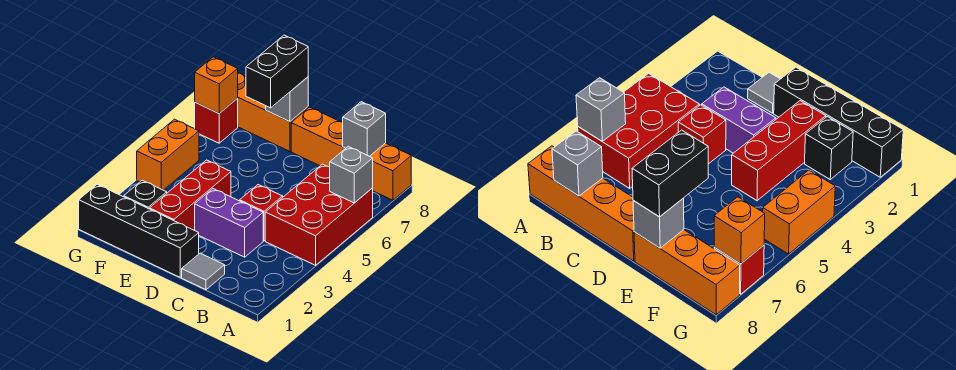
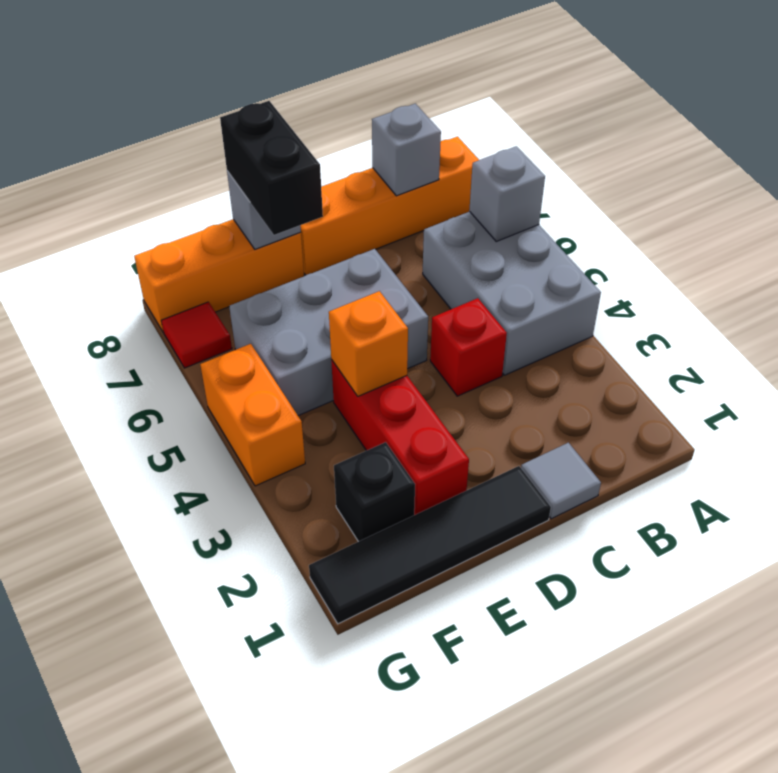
red 2x3 brick [265,164,373,265] -> grey 2x3 brick [423,212,601,375]
purple 1x2 brick [195,189,263,257] -> none
black 1x4 brick [79,184,199,277] -> black 1x4 tile [309,466,551,624]
none -> grey 2x3 brick [229,249,428,416]
red 1x1 brick [195,99,238,143] -> red 1x1 tile [161,302,232,368]
orange 1x1 brick [195,57,238,113] -> orange 1x1 brick moved to [329,291,408,396]

